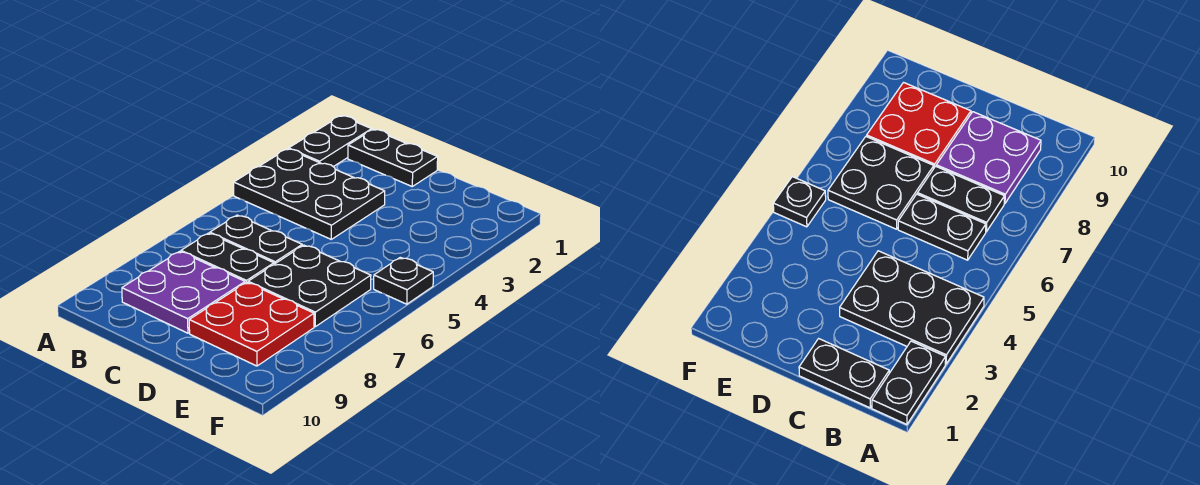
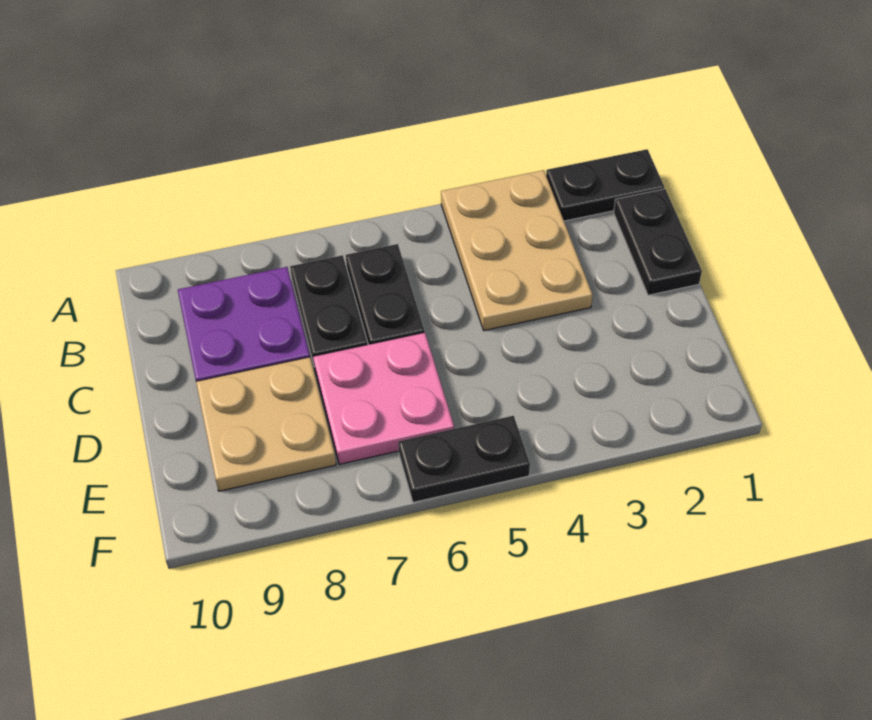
black 2x3 plate [234,149,385,239] -> tan 2x3 plate [441,170,592,331]
black 2x2 plate [248,245,371,327] -> pink 2x2 plate [313,333,454,464]
red 2x2 plate [189,282,314,366] -> tan 2x2 plate [196,357,336,491]
black 1x1 plate [374,257,433,304] -> black 1x2 plate [398,416,530,502]

